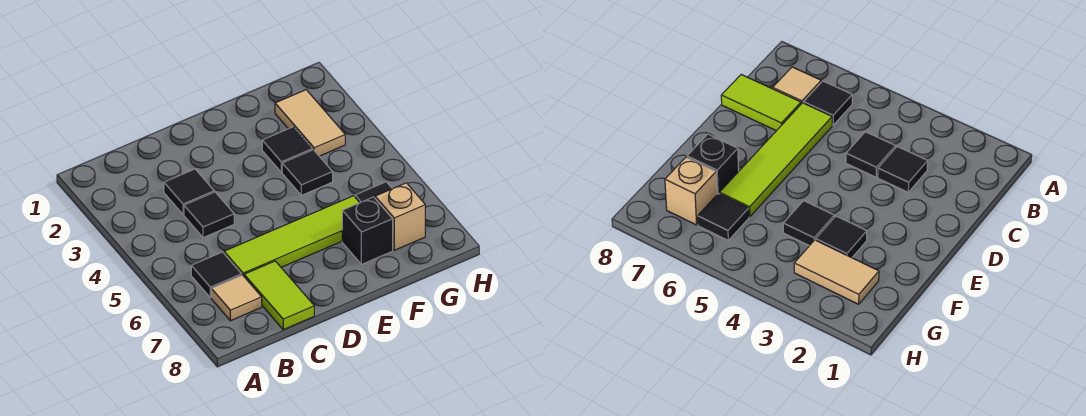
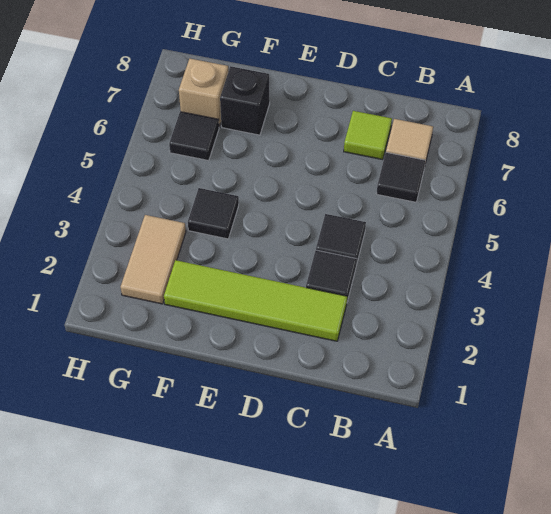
lime 1x4 tile [224,196,359,276] -> lime 1x4 tile moved to [164,260,347,341]
lime 1x2 tile [244,261,314,330] -> lime 1x1 tile [344,111,392,160]
black 1x1 tile [262,127,313,172] -> none

